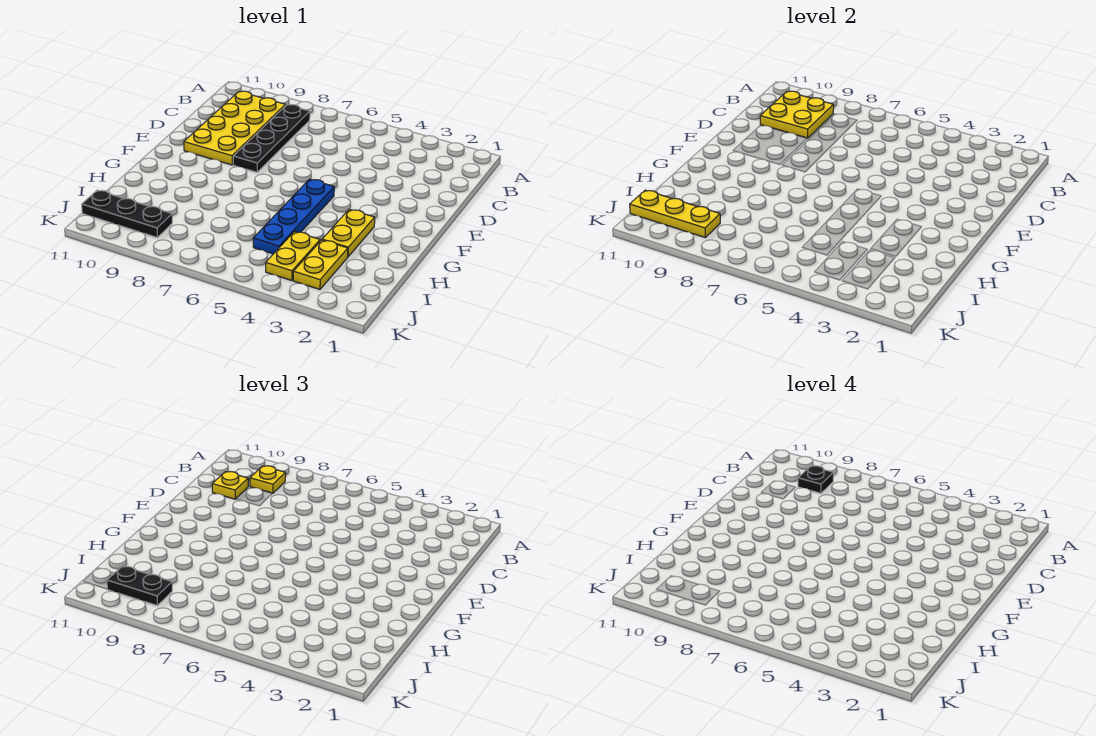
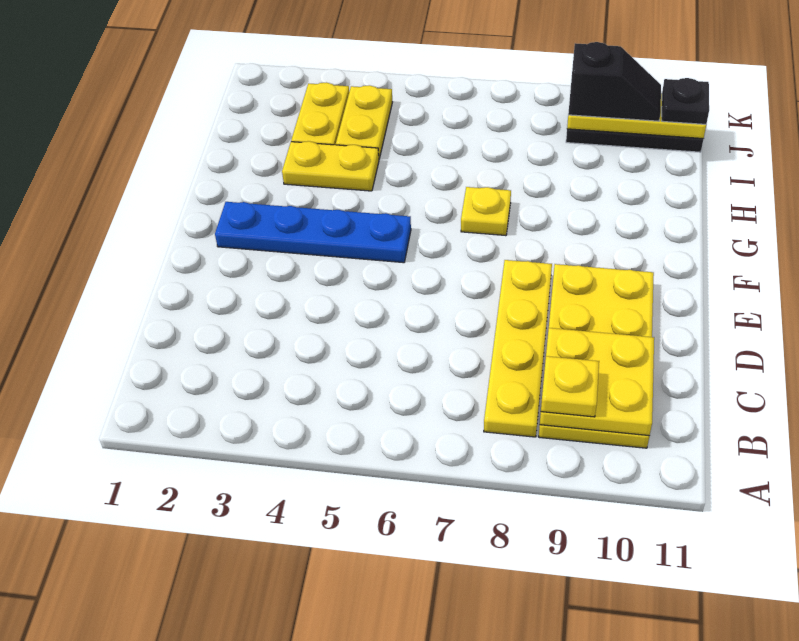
black 1x4 plate [233,105,310,172] -> yellow 1x4 plate [484,260,552,437]
black 1x1 plate [798,466,834,493] -> black 1x1 plate moved to [662,78,709,124]
yellow 1x1 plate [212,472,248,499] -> yellow 1x1 plate moved to [461,187,511,236]
blue 1x4 plate [253,179,334,254] -> blue 1x4 plate turned to [215,202,411,263]
yellow 1x2 plate [322,209,375,257] -> yellow 1x2 plate turned to [282,141,379,191]
black 1x2 plate [107,566,172,606] -> black 1x2 slope [568,42,661,121]

